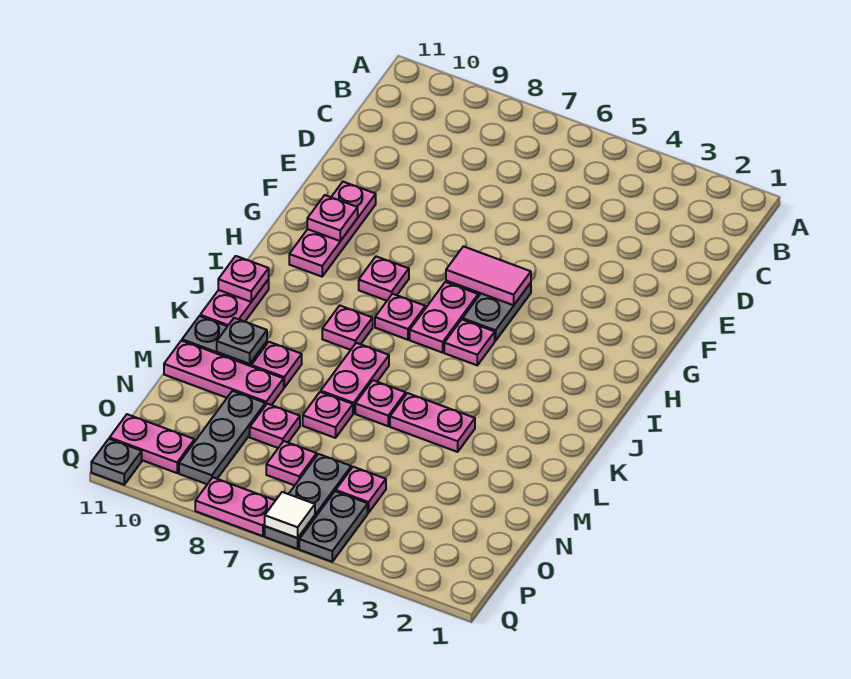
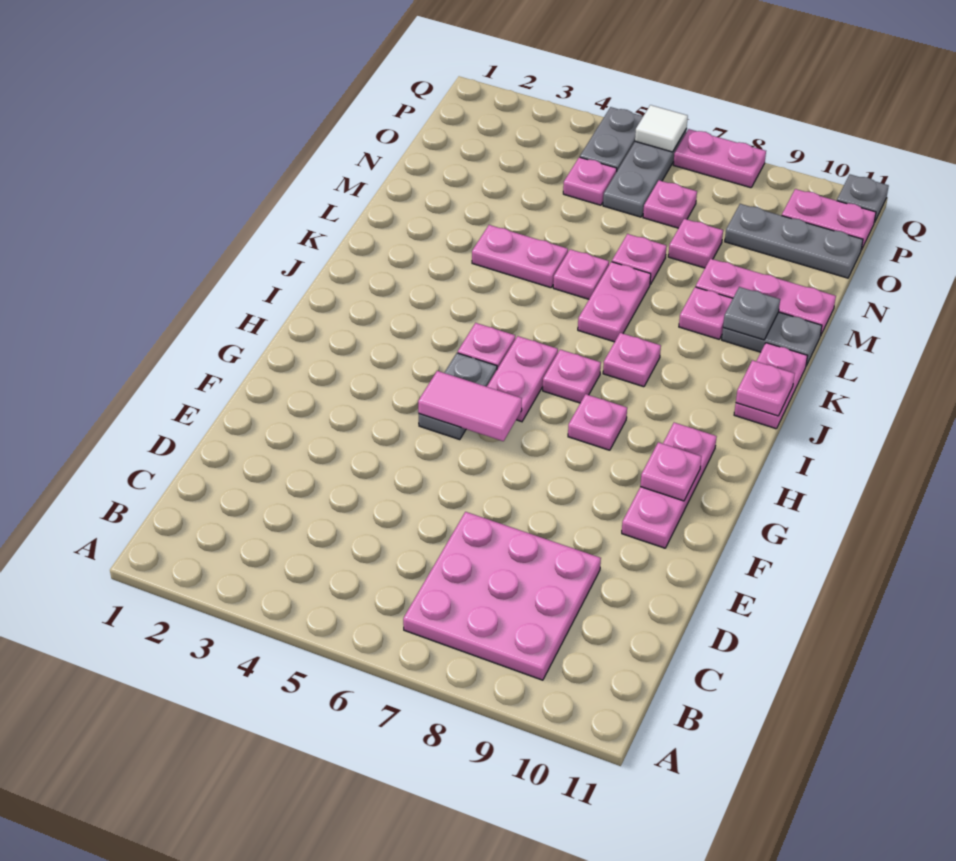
none -> pink 3x3 plate [403,512,601,680]
grey 1x3 plate [179,391,265,484] -> grey 1x3 plate turned to [725,204,863,278]

